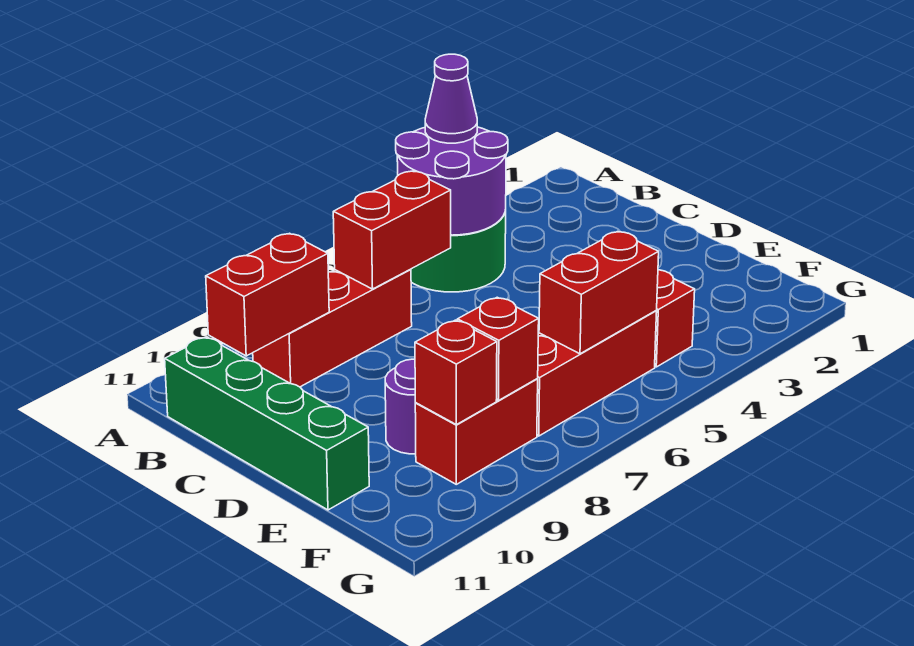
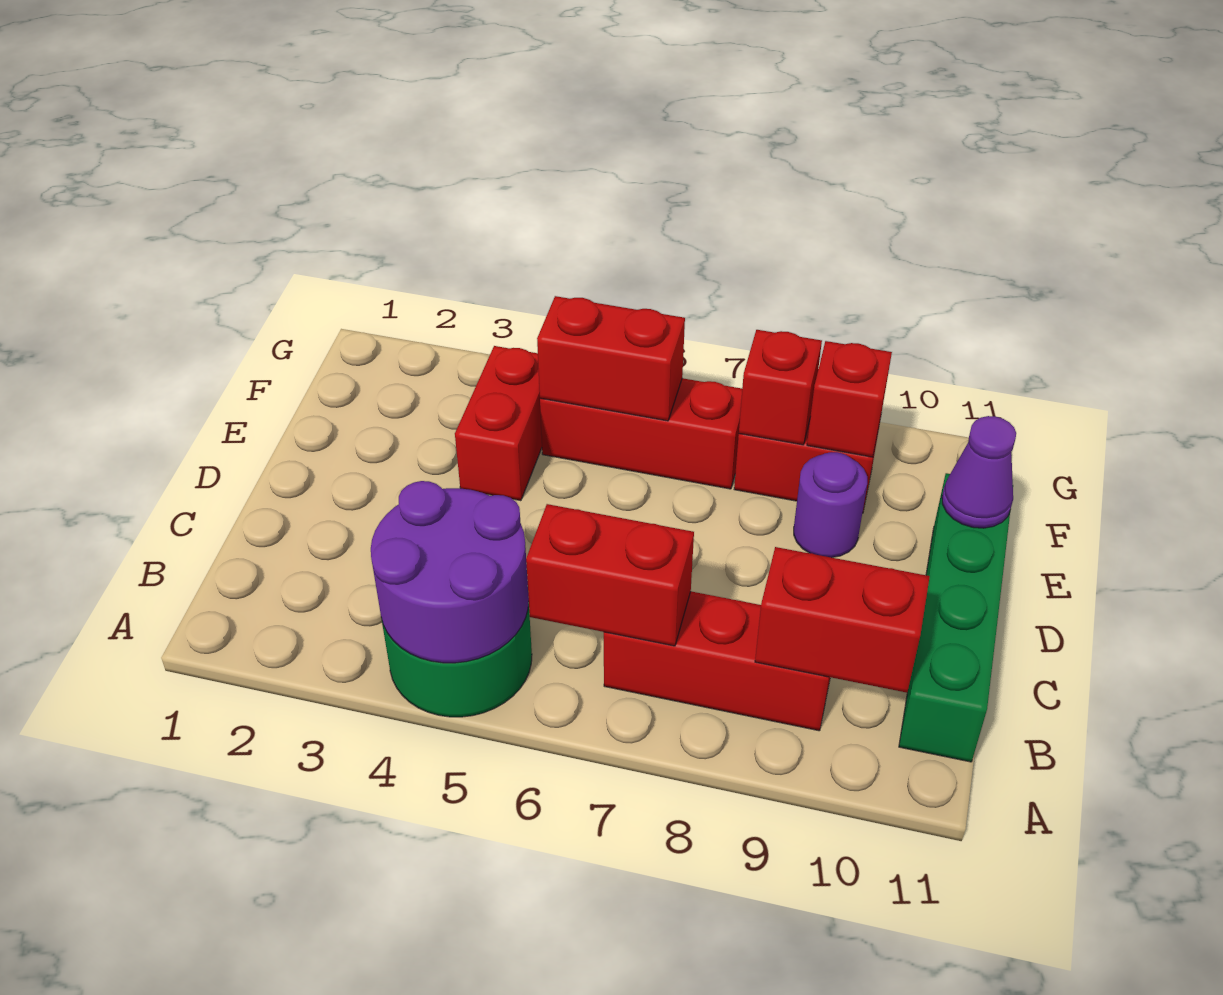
purple 1x1 cone [425,54,477,143] -> purple 1x1 cone moved to [942,416,1016,528]

